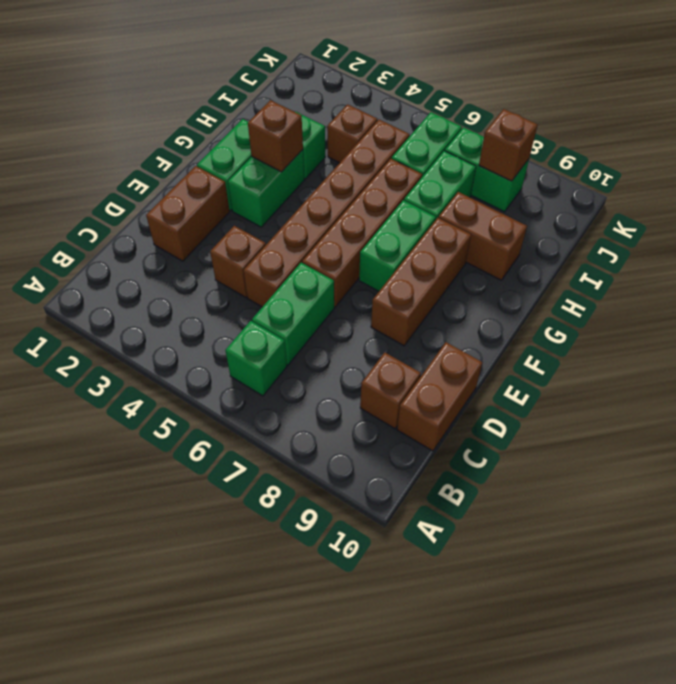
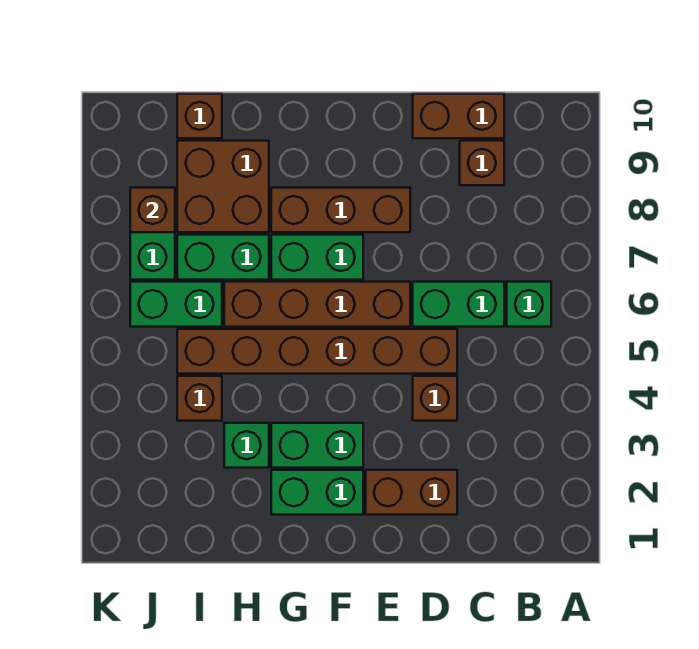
brown 1x1 brick [248,100,303,172] -> brown 1x1 brick moved to [177,94,222,138]
brown 1x2 brick [438,192,527,280] -> brown 2x2 brick [177,141,269,232]

